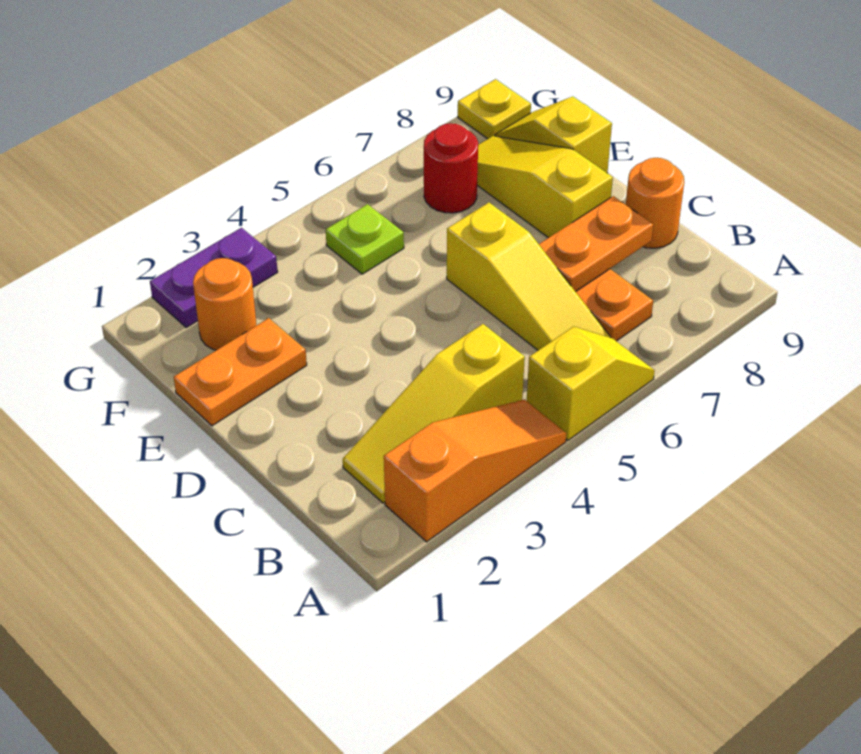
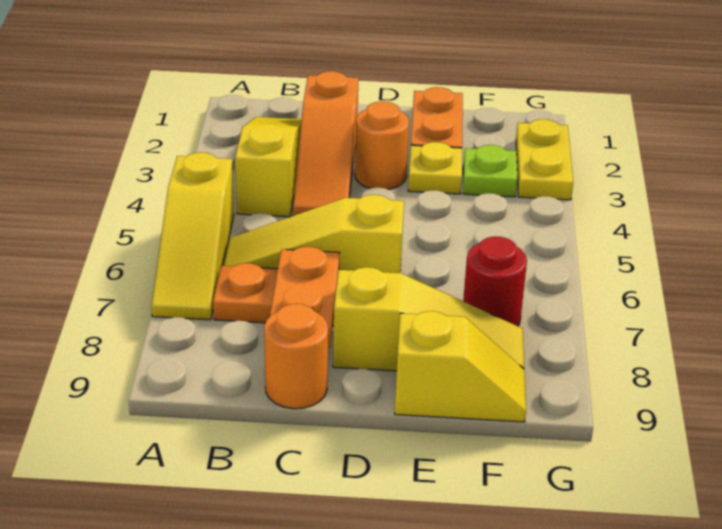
orange 1x3 slope [384,399,567,542] -> orange 1x3 slope moved to [293,71,358,216]
yellow 1x2 slope [527,326,655,440] -> yellow 1x3 slope [152,152,234,320]
orange 1x1 round brick [193,258,256,350] -> orange 1x1 round brick moved to [355,101,409,189]
lime 1x1 plate [326,204,404,274] -> lime 1x1 plate moved to [463,145,518,197]
purple 1x2 plate [150,228,278,328] -> yellow 1x2 plate [516,119,573,200]
yellow 1x1 plate [458,79,531,139] -> yellow 1x1 plate moved to [408,142,462,194]

